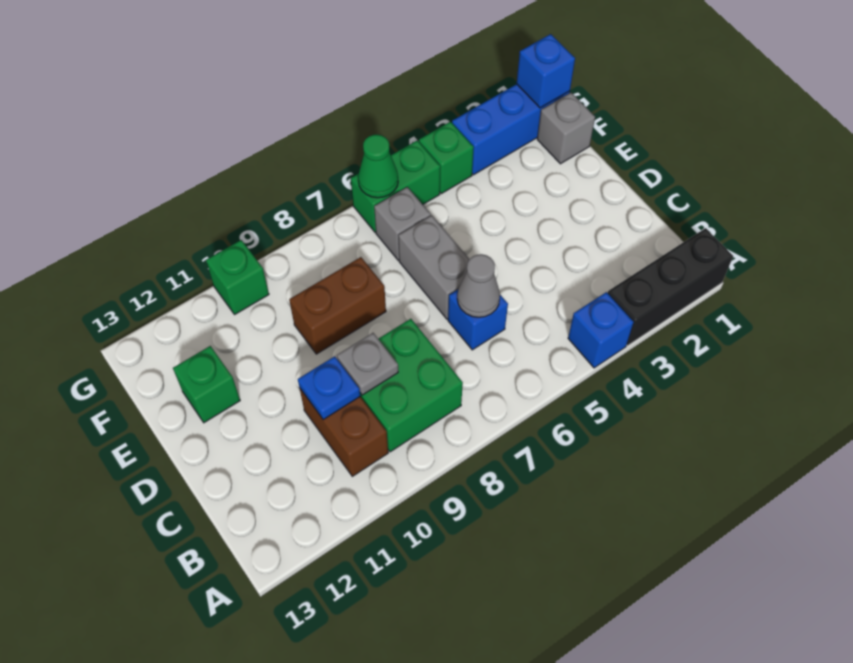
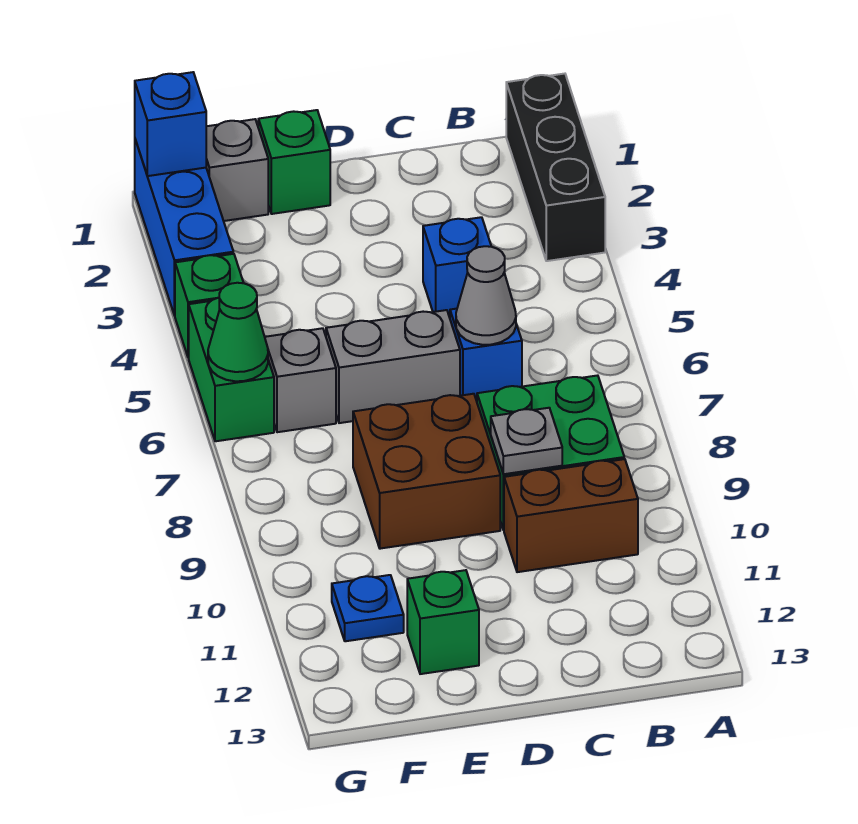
blue 1x1 brick [568,292,634,368] -> blue 1x1 brick moved to [423,217,491,318]
blue 1x1 plate [298,356,360,420] -> blue 1x1 plate moved to [332,575,404,641]
brown 1x2 brick [289,257,386,354] -> brown 2x2 brick [353,394,500,549]
green 1x1 brick [206,240,269,315] -> green 1x1 brick moved to [258,110,330,214]

